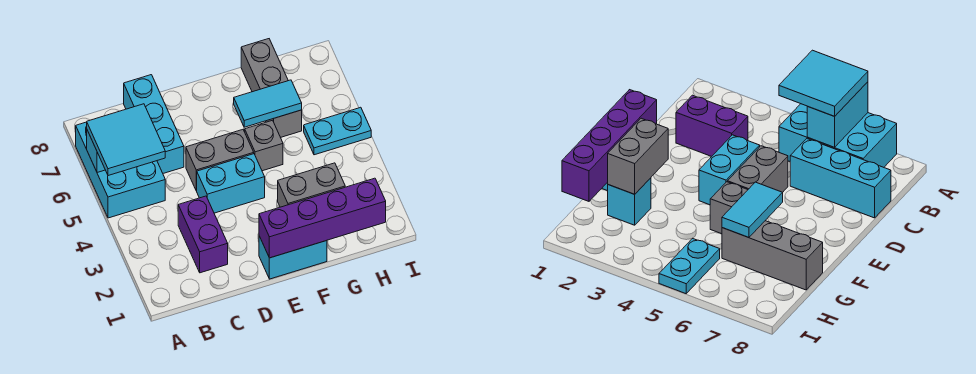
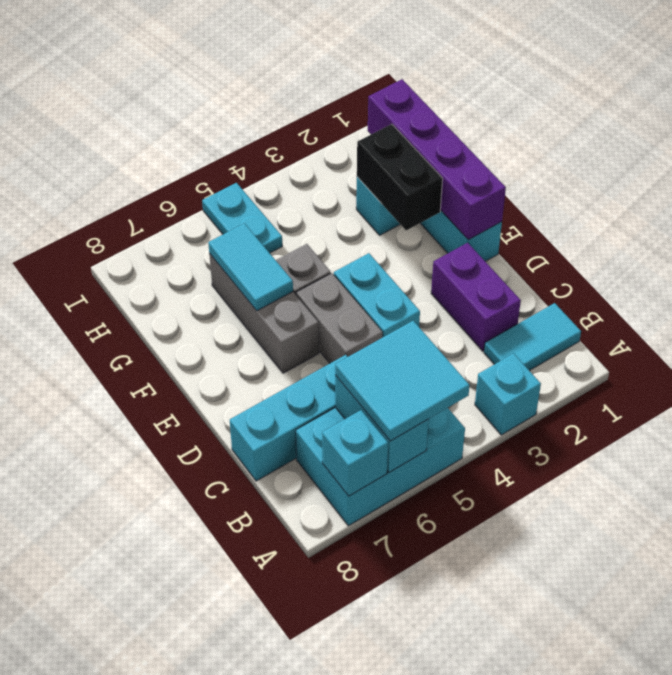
none -> cyan 1x1 brick [475,354,541,435]
none -> cyan 1x1 brick [322,410,388,496]
none -> cyan 1x2 tile [484,303,581,371]
purple 1x2 brick [178,196,228,273] -> purple 1x2 brick turned to [431,243,521,351]
grey 1x2 brick [278,163,345,207] -> black 1x2 brick [357,124,443,230]
grey 1x3 brick [241,39,302,137] -> grey 1x3 brick turned to [209,254,319,373]

